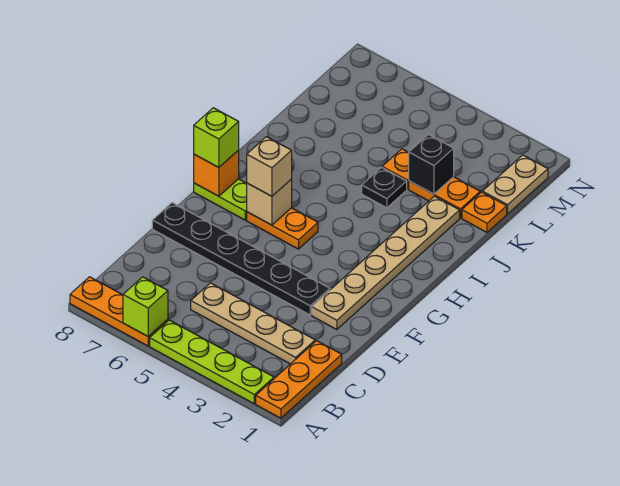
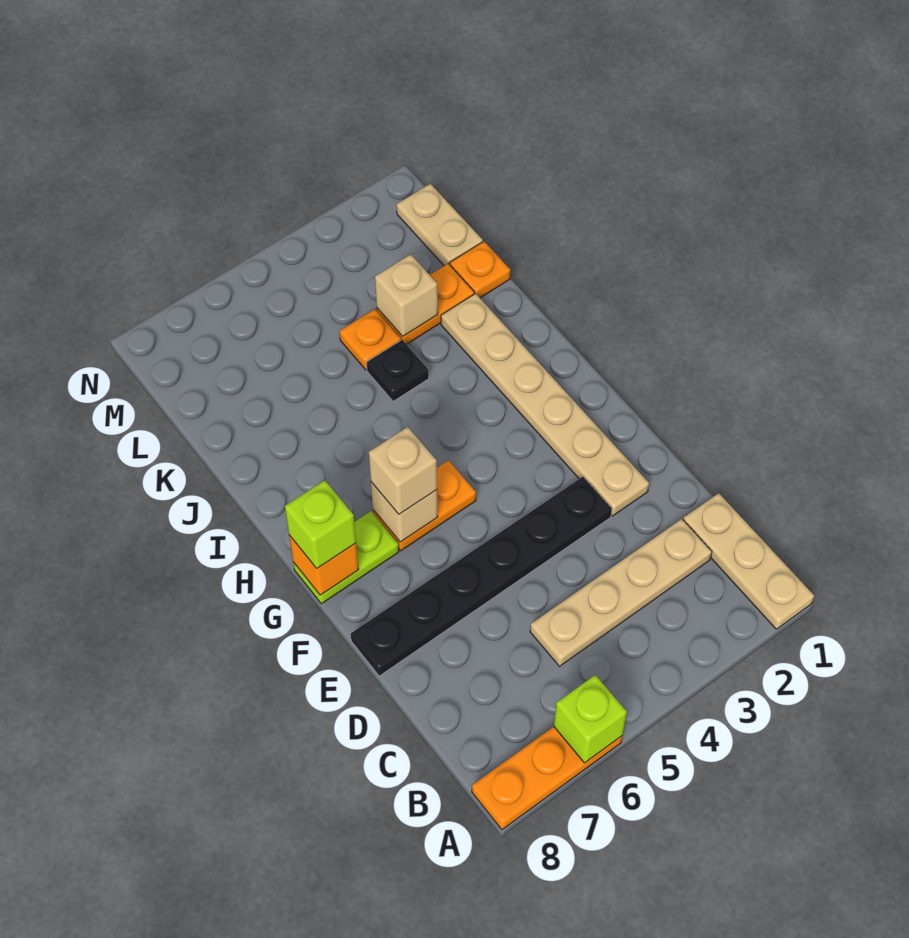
orange 1x3 plate [256,341,342,418] -> tan 1x3 plate [683,493,814,629]
lime 1x4 plate [150,320,274,404] -> none
black 1x1 brick [409,135,454,194] -> tan 1x1 brick [375,254,438,337]

